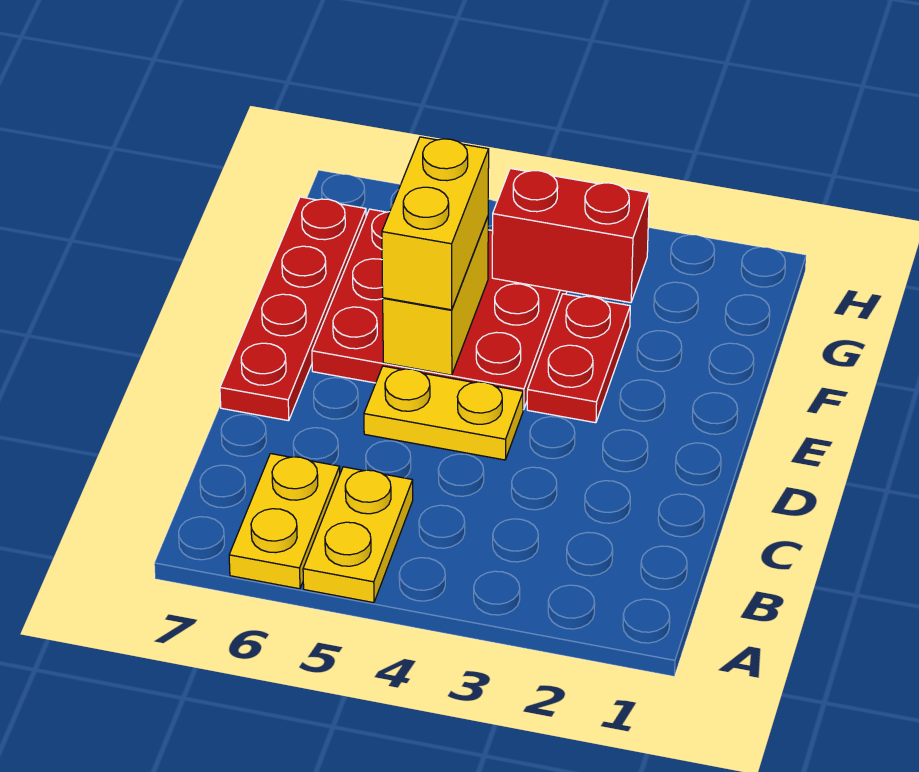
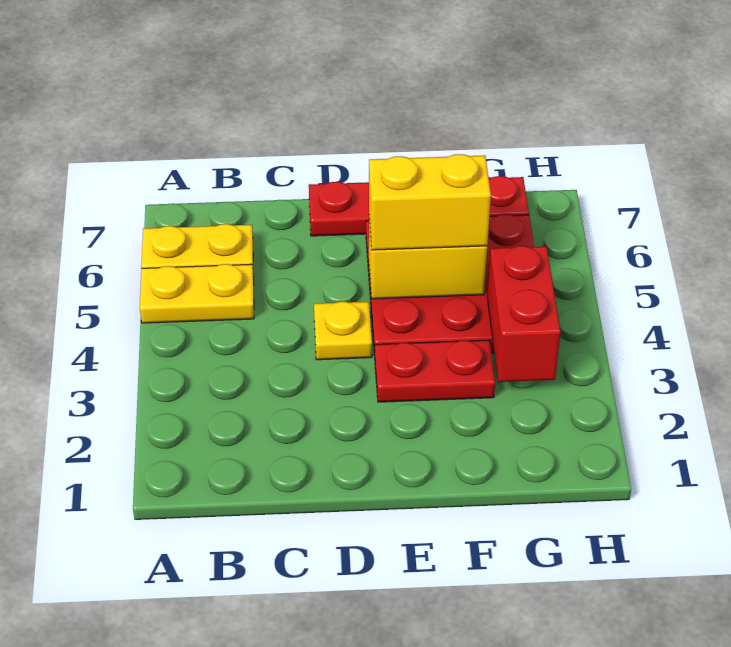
yellow 1x2 plate [364,366,523,460] -> yellow 1x1 plate [314,302,372,360]

